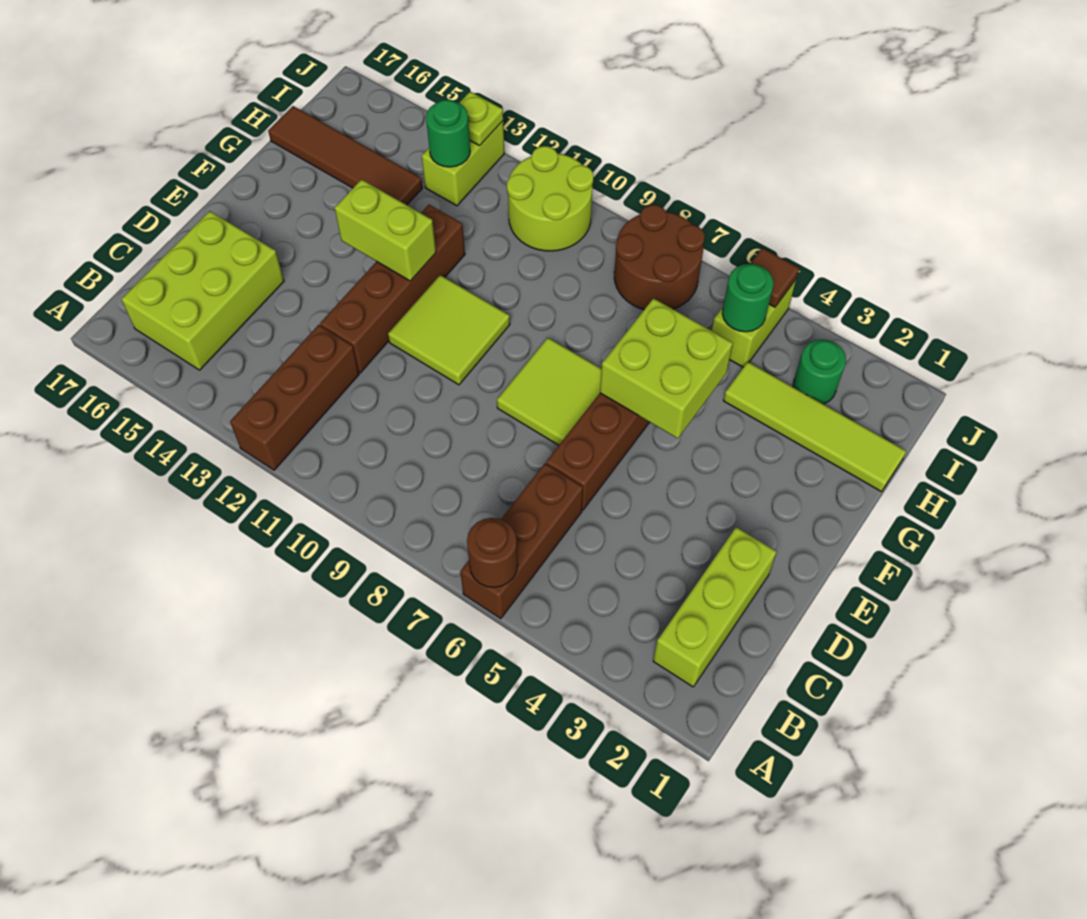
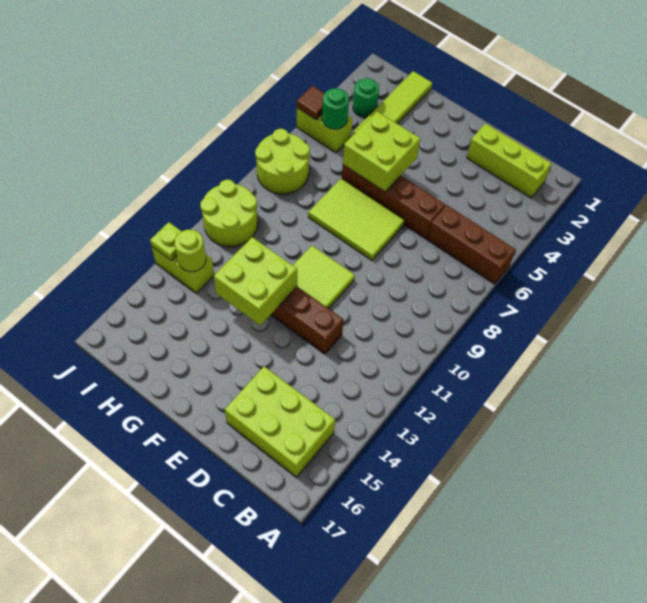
brown 1x1 round brick [467,518,518,587] -> none
brown 1x3 brick [230,325,359,470] -> none
lime 2x2 tile [497,338,601,445] -> lime 2x3 tile [308,178,405,261]
lime 1x2 brick [335,179,436,281] -> lime 2x2 brick [214,237,297,325]
brown 1x4 tile [268,106,422,205] -> none
brown 2x2 round brick [614,205,705,310] -> lime 2x2 round brick [255,129,310,194]
green 1x1 round brick [426,100,470,167] -> lime 1x1 round brick [175,230,206,272]

